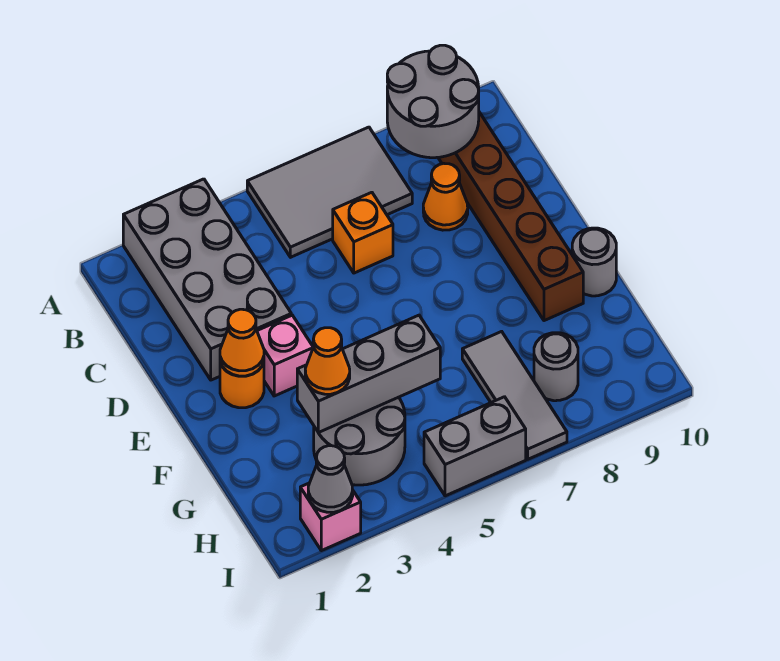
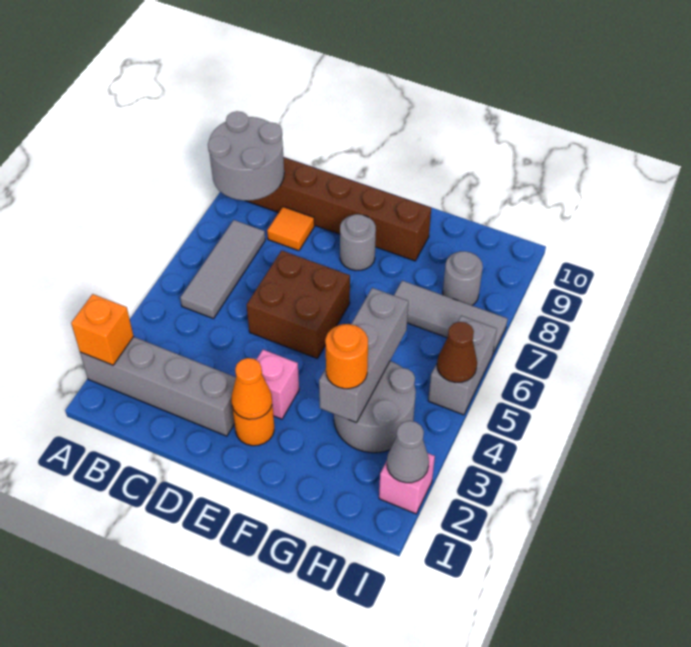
grey 2x4 brick [123,179,291,380] -> grey 1x4 brick [80,337,236,436]
grey 2x3 tile [247,127,412,257] -> grey 1x3 tile [180,220,265,319]
orange 1x1 brick [333,192,393,273] -> orange 1x1 brick moved to [71,294,134,365]
orange 1x1 cone [423,163,468,230] -> orange 1x1 tile [267,207,314,251]
none -> brown 2x2 brick [247,250,350,359]
grey 1x1 round brick [572,228,616,296] -> grey 1x1 round brick moved to [340,214,376,271]
orange 1x1 cone [305,328,350,394] -> orange 1x1 round brick [325,324,368,389]
none -> brown 1x1 cone [437,322,477,382]

